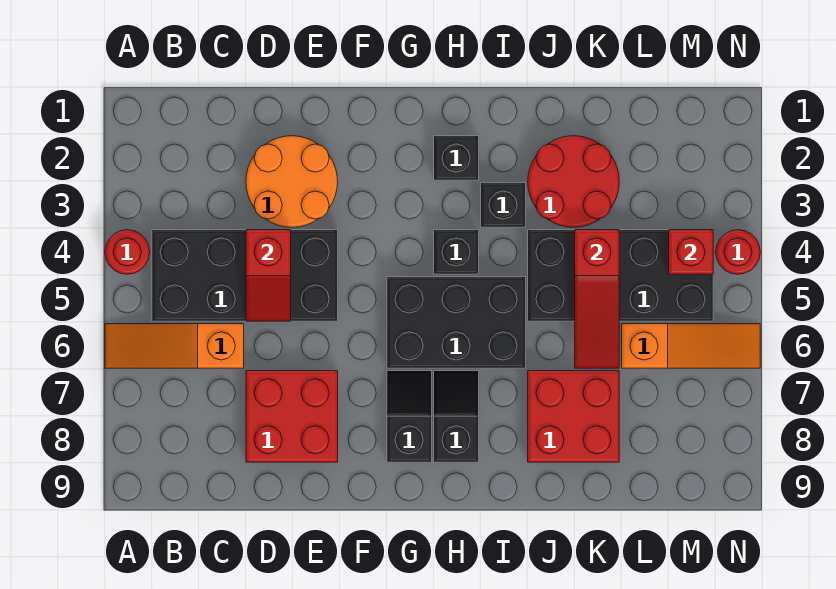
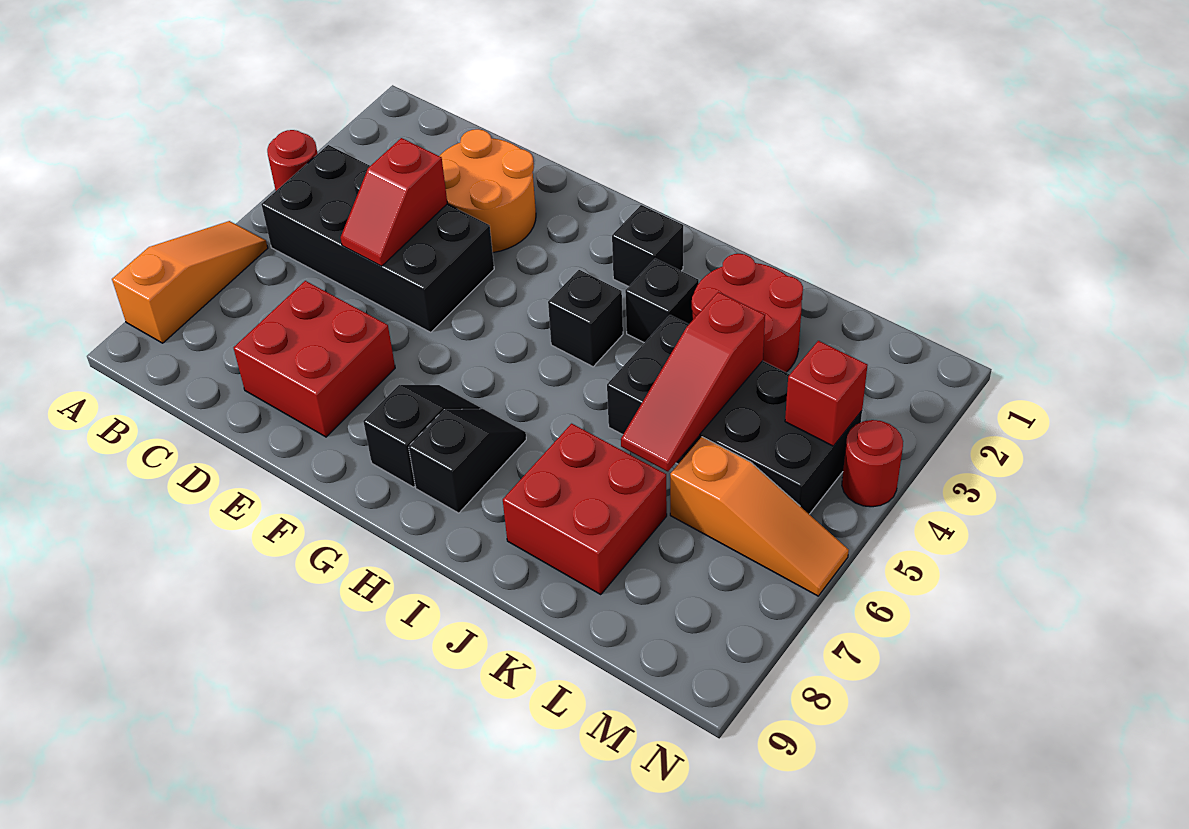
orange 1x3 slope [105,324,244,368] -> orange 1x3 slope turned to [112,221,268,343]
black 2x3 brick [387,277,526,368] -> none

